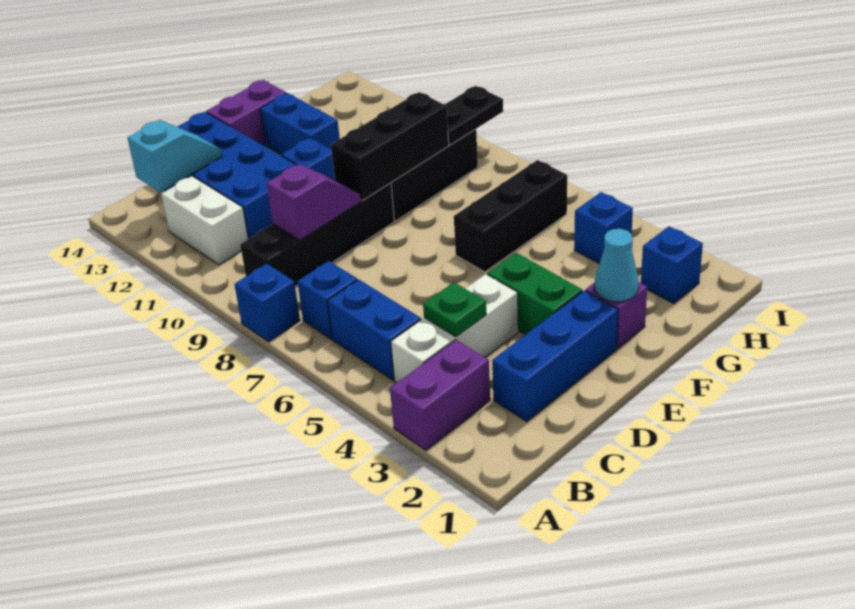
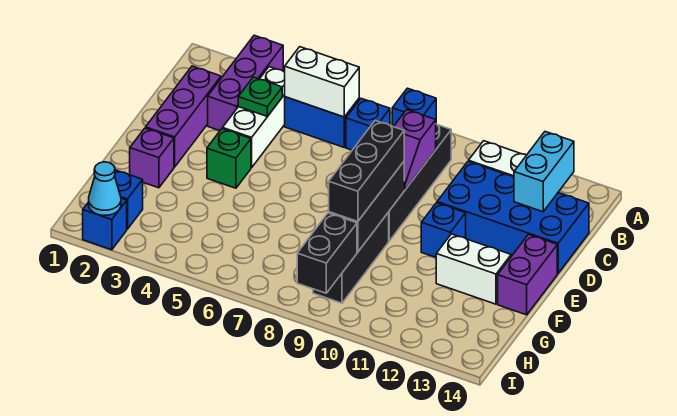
purple 1x2 brick [390,340,490,450] -> purple 1x3 brick [208,35,283,131]
none -> white 1x2 brick [285,47,359,117]
cyan 1x2 slope [127,120,222,192] -> cyan 1x2 brick [514,132,574,212]
blue 1x3 brick [492,291,618,422] -> purple 1x3 brick [146,66,221,167]
green 1x2 brick [487,253,582,335] -> green 1x1 brick [207,129,251,188]
cyan 1x1 cone [595,229,639,302] -> cyan 1x1 cone moved to [89,162,121,215]
black 1x3 brick [454,160,567,272] -> black 1x3 brick moved to [329,121,404,222]
blue 1x2 brick [260,93,340,154] -> white 1x2 brick [436,234,511,304]
blue 1x1 brick [574,192,633,264] -> blue 1x1 brick moved to [83,198,127,250]
black 1x2 plate [444,86,503,145] -> black 1x2 brick [297,213,357,293]

